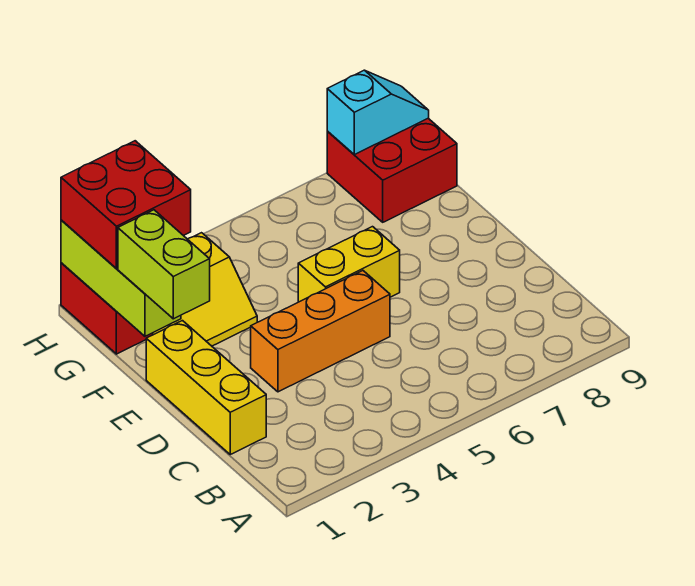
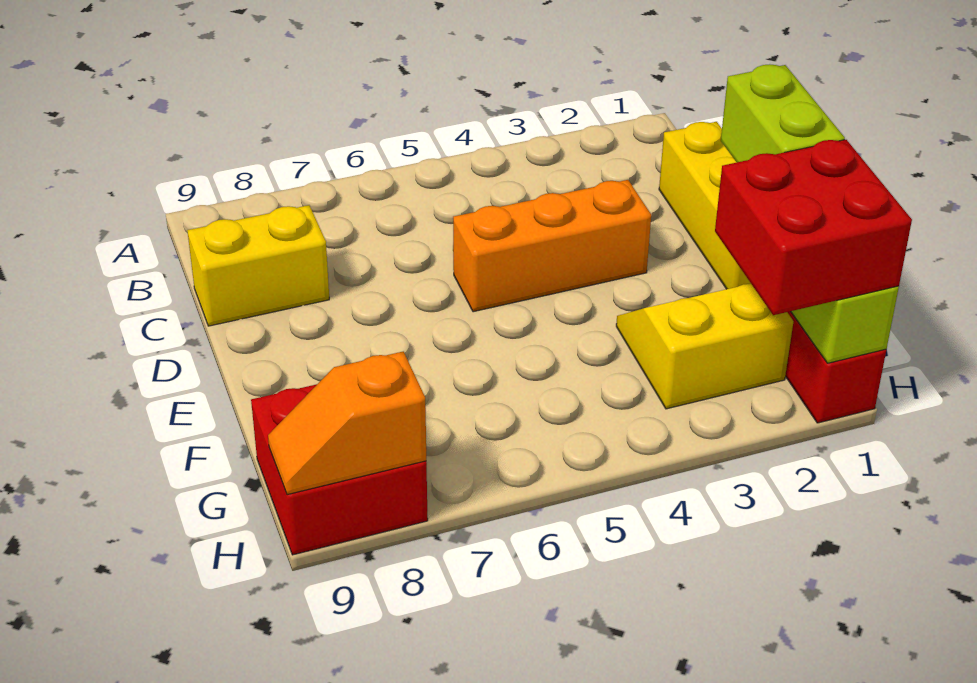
yellow 1x2 brick [298,227,400,302] -> yellow 1x2 brick moved to [187,205,329,326]
cyan 1x2 slope [327,70,429,155] -> orange 1x2 slope [268,352,426,495]

